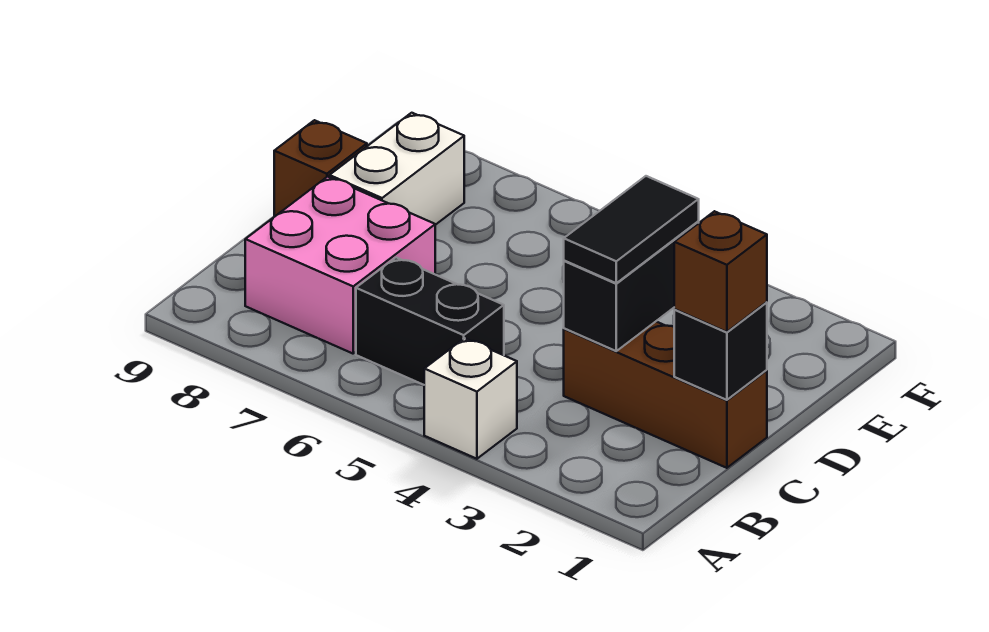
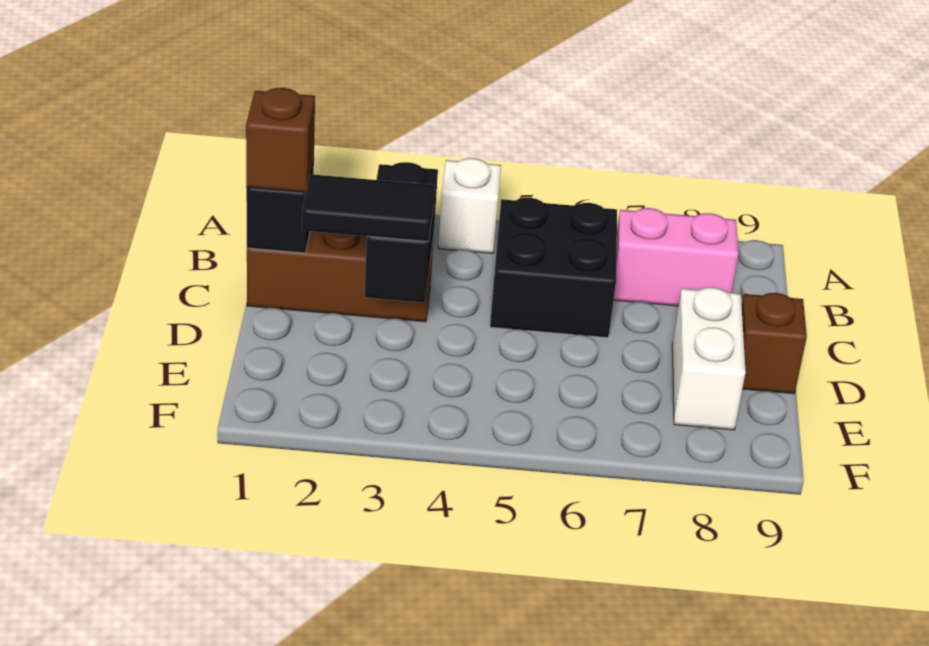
black 1x2 brick [356,258,504,385] -> black 2x2 brick [490,198,617,338]
pink 2x2 brick [245,177,435,354] -> pink 1x2 brick [614,208,738,306]
black 1x2 tile [564,176,699,283] -> black 1x2 tile turned to [302,174,435,242]

